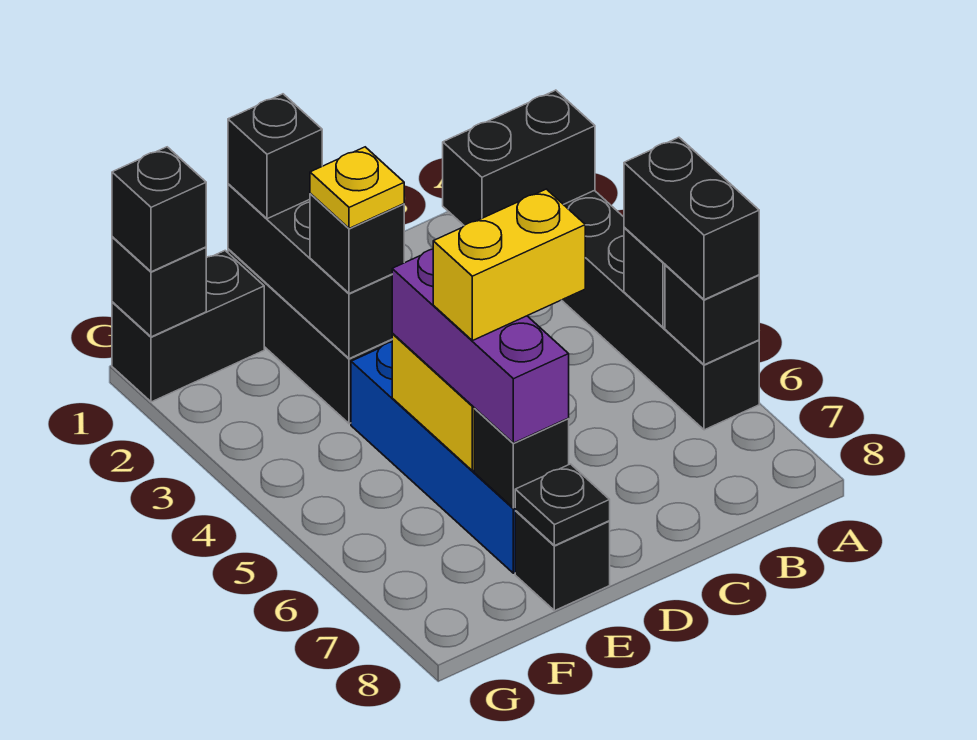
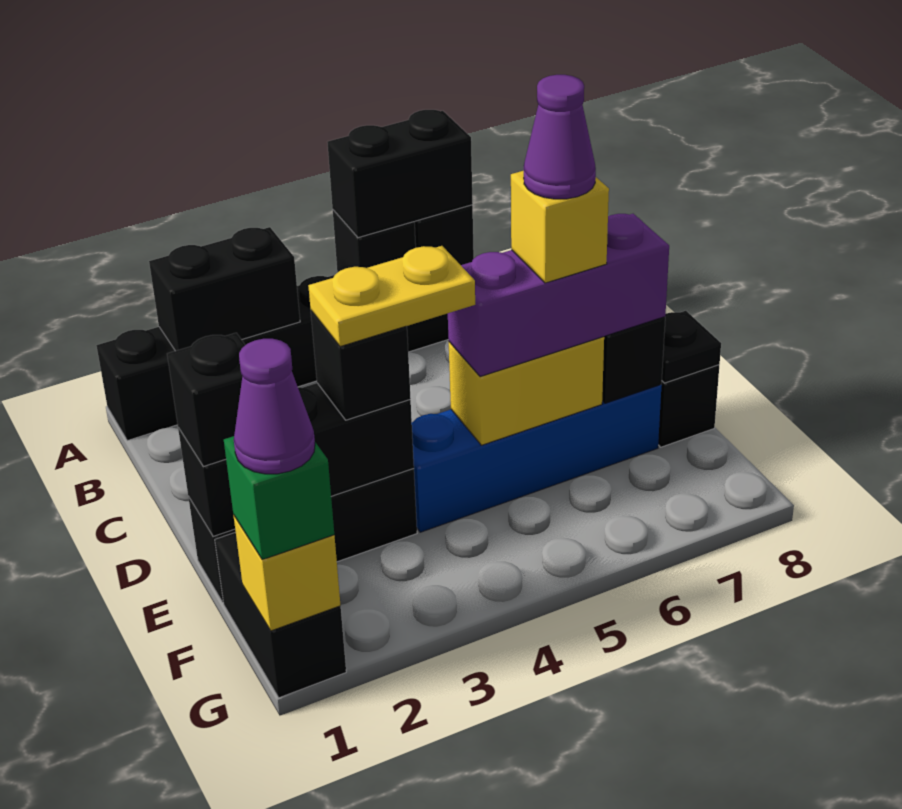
black 1x2 brick [443,90,595,225] -> black 1x2 brick turned to [149,227,300,351]
yellow 1x2 brick [433,189,585,341] -> yellow 1x1 brick [511,171,609,283]
yellow 1x1 plate [310,147,404,228] -> yellow 1x2 plate [308,246,475,347]
none -> purple 1x1 cone [524,75,596,199]
black 1x1 brick [112,237,206,337] -> yellow 1x1 brick [234,516,341,631]
black 1x1 brick [112,147,206,272] -> green 1x1 brick [224,436,334,560]
none -> purple 1x1 cone [234,339,315,474]

